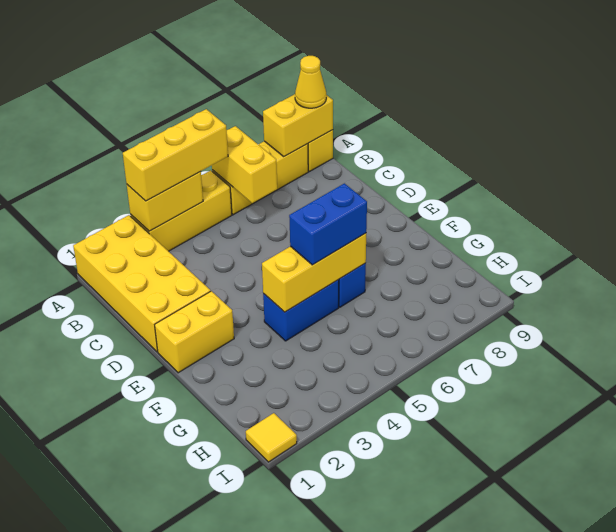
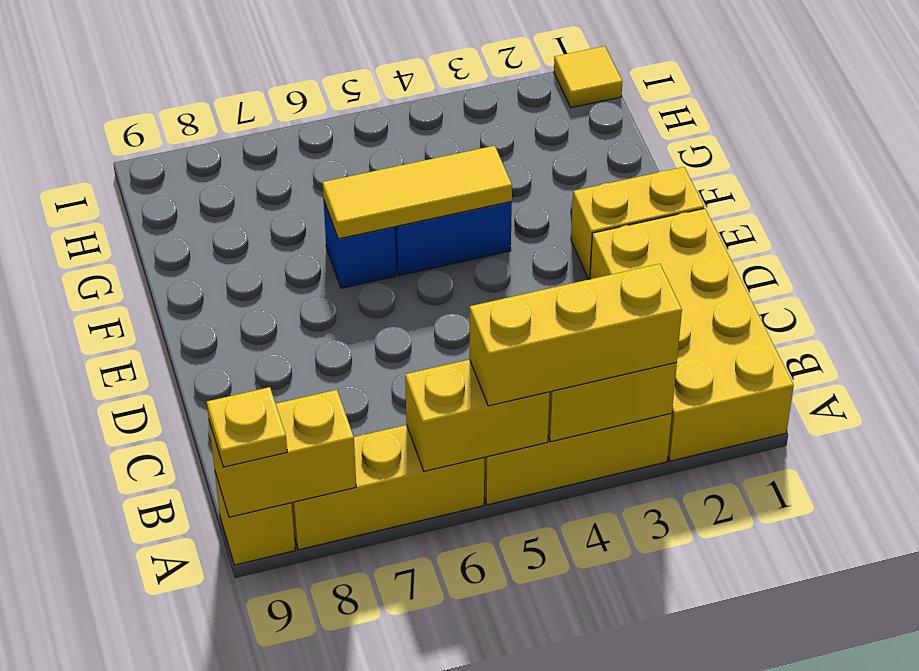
yellow 1x2 brick [212,126,277,203] -> yellow 1x2 brick turned to [405,360,550,471]
yellow 1x1 cone [295,56,326,108] -> yellow 1x1 plate [207,387,287,467]
yellow 1x3 brick [262,233,366,312] -> yellow 1x3 tile [323,146,512,239]
blue 1x2 brick [289,183,367,265] -> none

